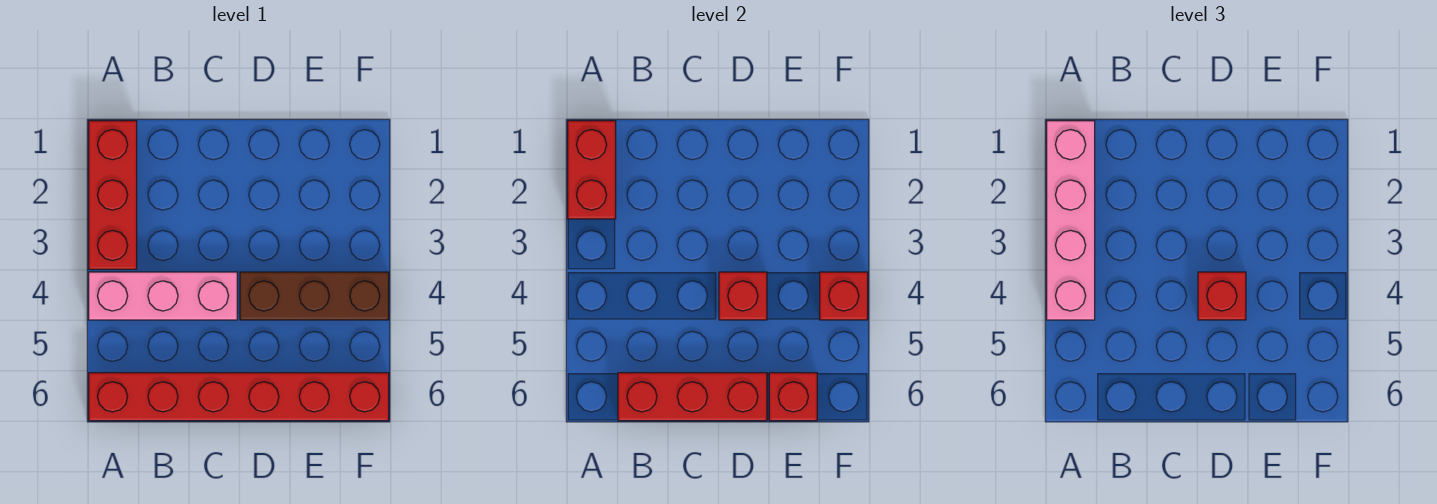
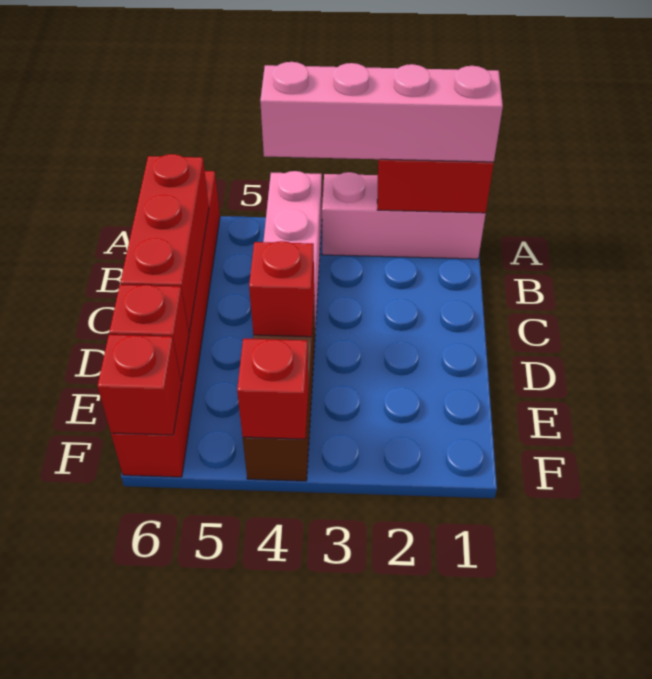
red 1x3 brick [89,121,137,269] -> pink 1x3 brick [322,172,486,259]
red 1x1 brick [1198,272,1246,320] -> red 1x1 brick moved to [97,335,181,435]

